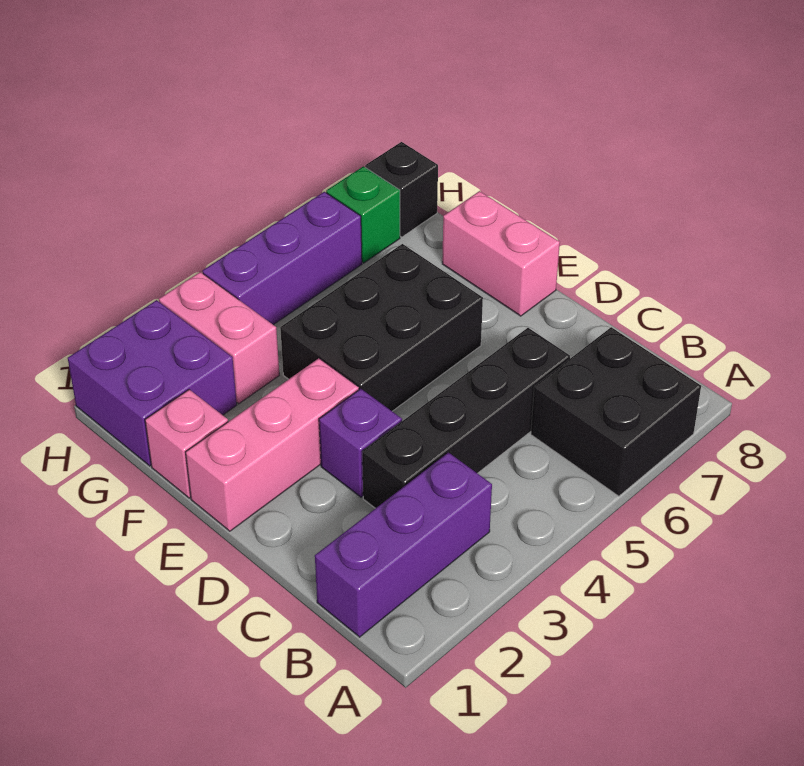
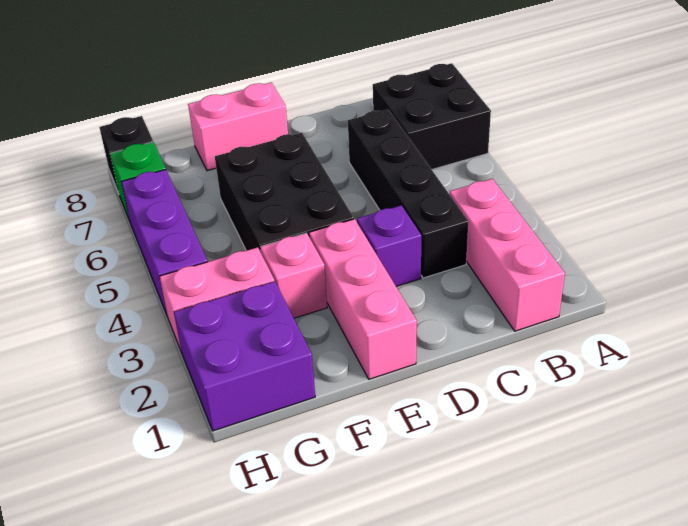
purple 1x3 brick [315,453,492,637] -> pink 1x3 brick [450,179,565,331]
pink 1x1 brick [145,389,228,498] -> pink 1x1 brick moved to [261,233,327,318]

